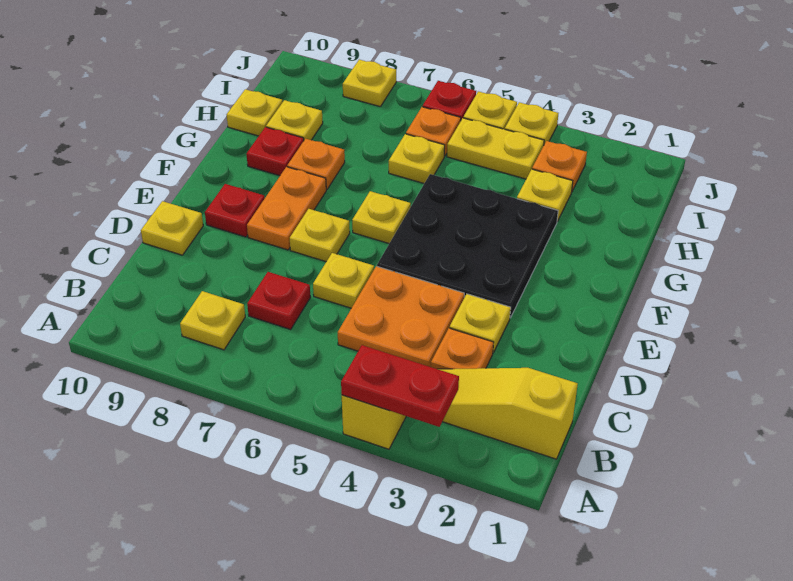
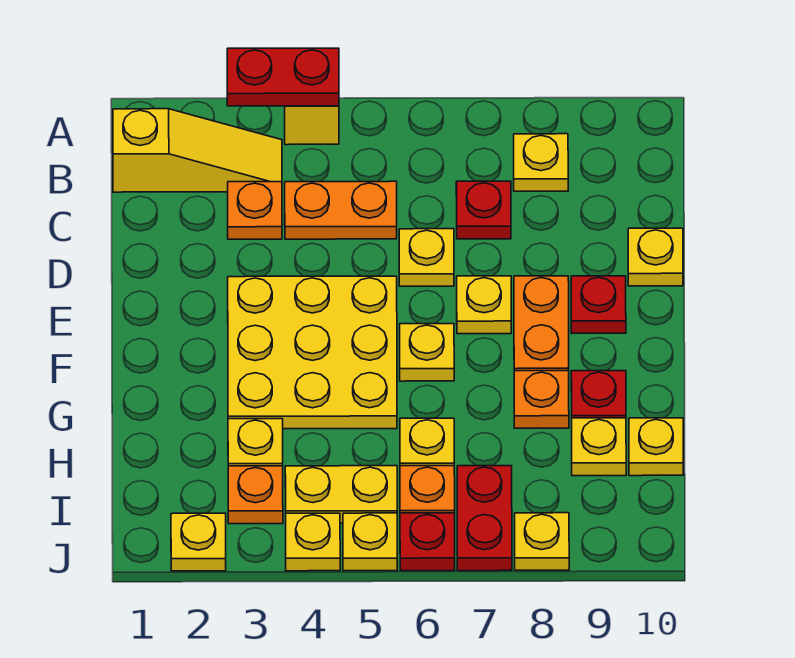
orange 2x2 plate [338,266,464,367] -> orange 1x2 plate [285,181,397,239]
yellow 1x1 plate [450,294,511,353] -> yellow 1x1 plate moved to [171,513,226,571]
black 3x3 plate [377,174,558,318] -> yellow 3x3 plate [228,276,397,429]
none -> red 1x2 plate [457,466,512,571]

